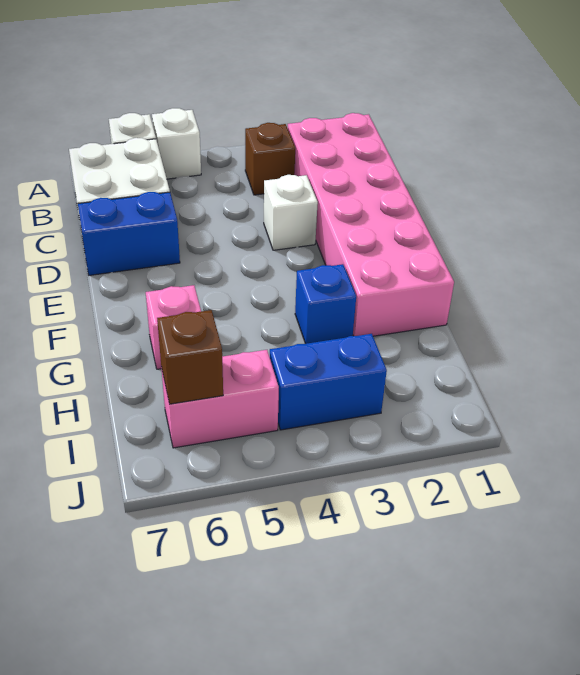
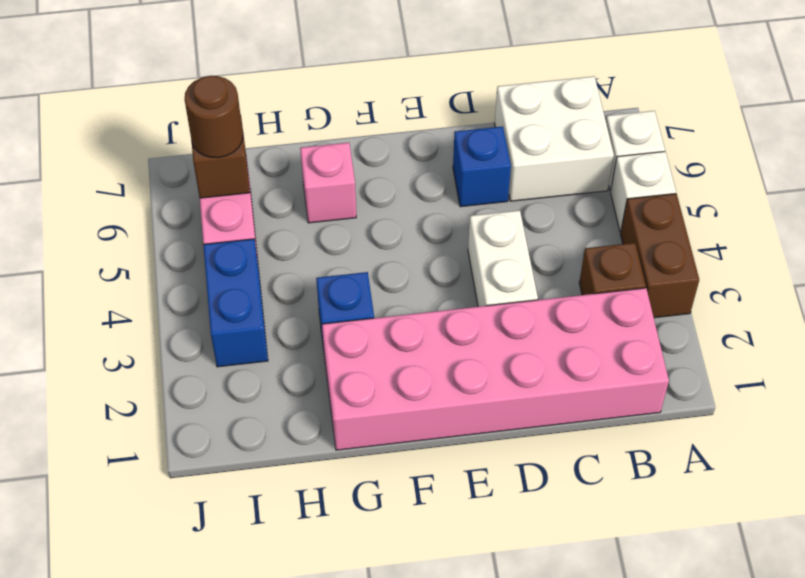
none -> brown 1x2 brick [621,194,699,318]
white 1x1 brick [264,175,318,250] -> white 1x2 brick [468,210,538,307]
blue 1x2 brick [78,192,180,275] -> blue 1x1 brick [453,127,511,207]
none -> brown 1x1 round brick [184,76,243,158]

